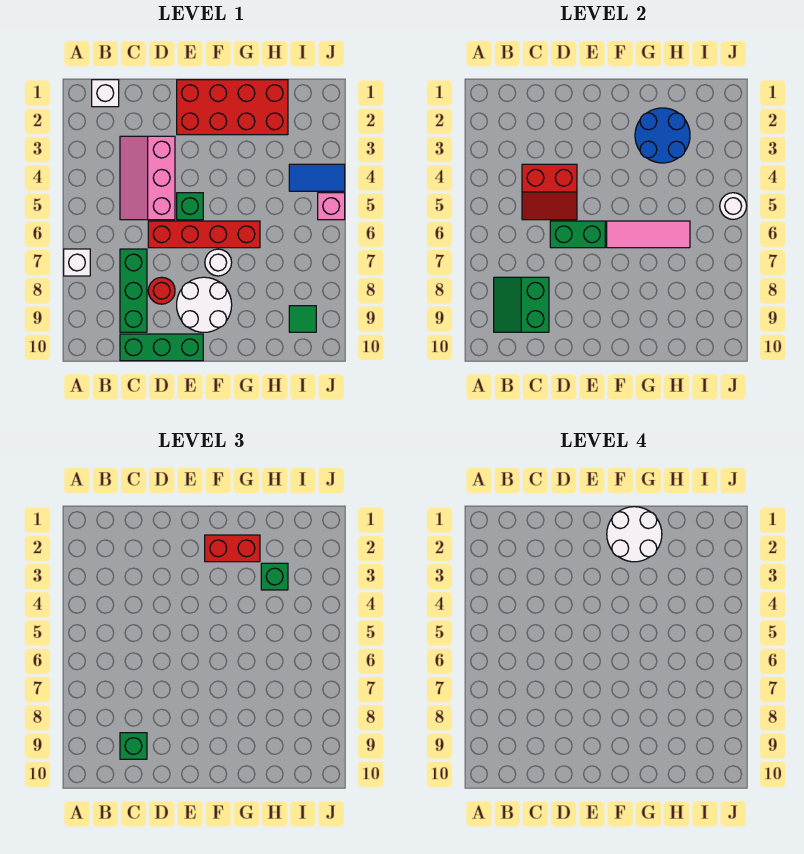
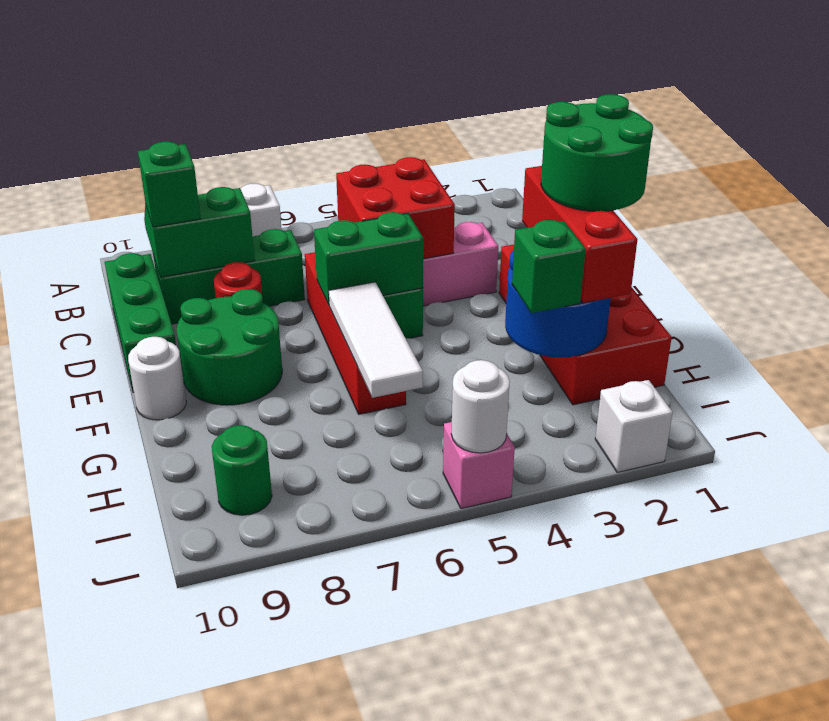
white 1x1 brick [92,80,119,107] -> white 1x1 brick moved to [595,380,673,472]
red 2x2 slope [522,164,577,220] -> red 2x2 brick [336,157,455,259]
green 1x2 brick [550,221,605,248] -> green 1x2 brick turned to [314,212,423,305]
white 2x2 round brick [177,277,232,332] -> green 2x2 round brick [177,289,282,405]
white 2x2 round brick [607,507,662,562] -> green 2x2 round brick [541,94,653,211]
red 1x2 brick [205,535,260,562] -> red 1x3 brick [522,166,637,303]
pink 1x3 tile [607,221,690,248] -> white 1x3 tile [329,282,423,398]
white 1x1 round brick [205,249,232,276] -> white 1x1 round brick moved to [128,337,186,420]
blue 1x2 tile [289,164,345,191] -> none
green 1x1 tile [289,306,316,332] -> green 1x1 round brick [212,425,272,515]

